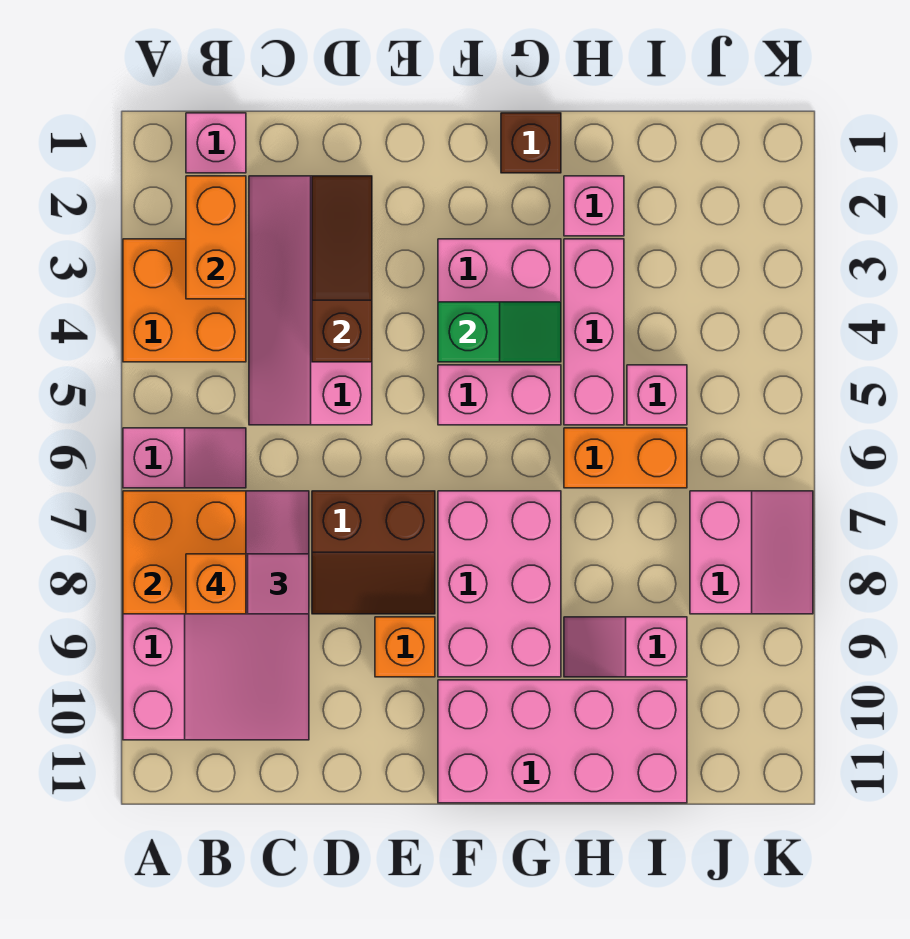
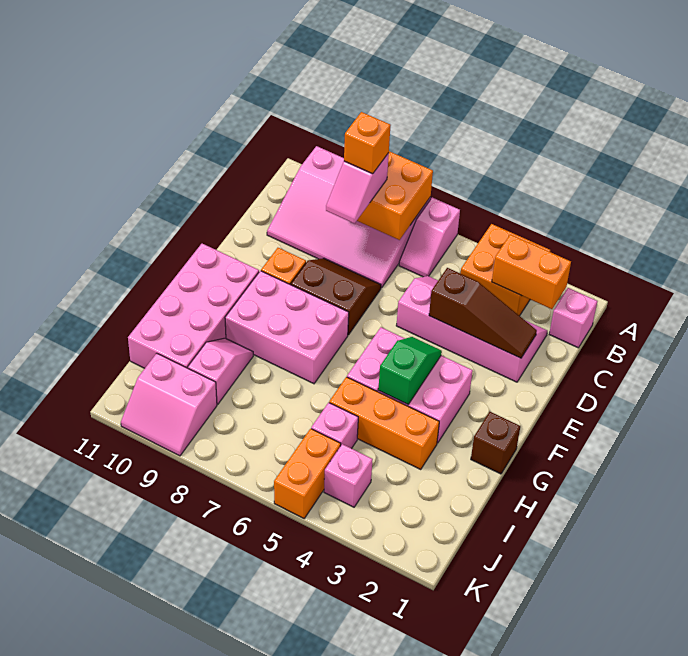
brown 2x2 slope [312,491,435,614] -> brown 2x2 slope turned to [291,258,381,335]
green 1x2 slope [438,302,561,362] -> green 1x2 slope turned to [378,337,442,404]
pink 1x1 brick [564,176,624,236] -> pink 1x1 brick moved to [324,444,373,507]
pink 1x3 brick [564,239,624,425] -> orange 1x3 brick [329,377,439,469]
orange 1x2 brick [564,428,687,488] -> orange 1x2 brick moved to [274,429,341,518]
pink 2x2 slope [690,491,813,614] -> pink 2x2 slope moved to [121,353,217,456]

